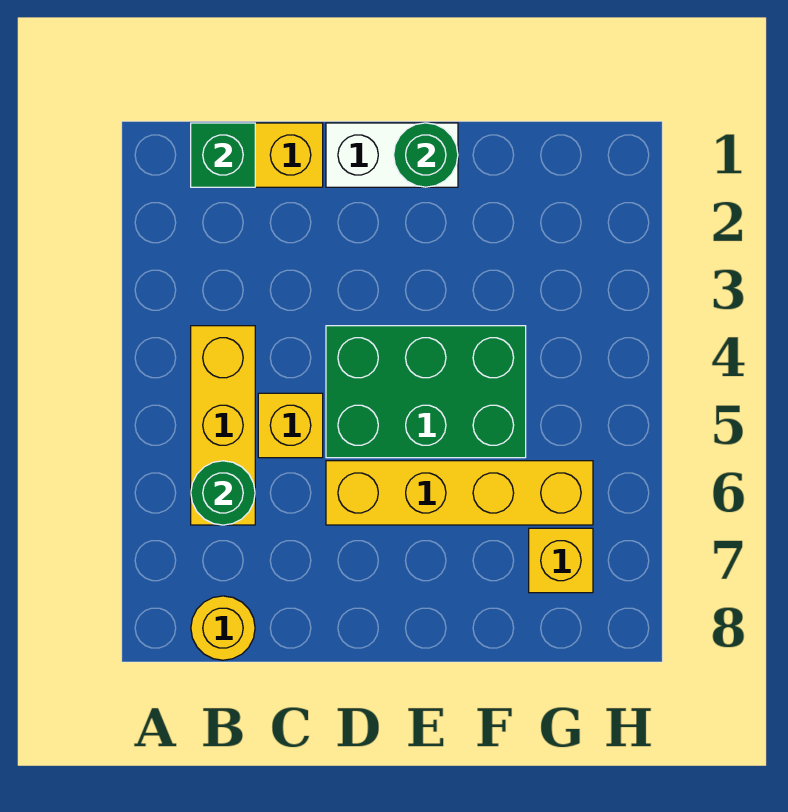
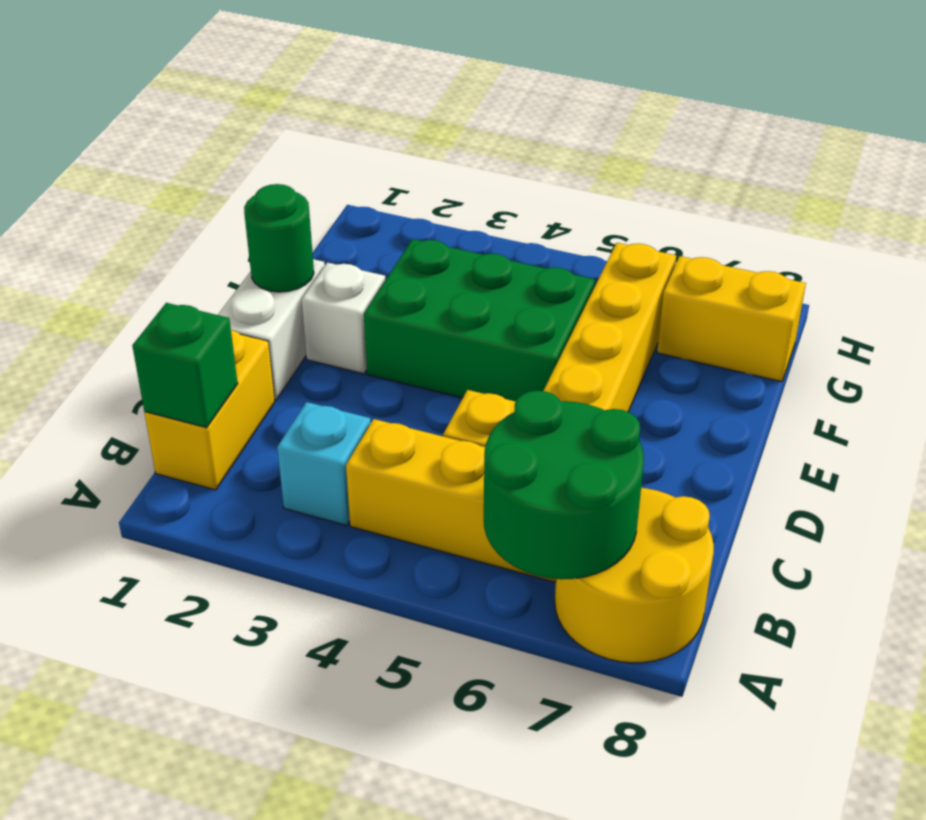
none -> cyan 1x1 brick [277,402,371,526]
green 1x1 round brick [191,461,255,525] -> green 2x2 round brick [484,391,644,579]
yellow 1x1 round brick [191,596,255,660] -> yellow 2x2 round brick [555,488,714,663]
green 2x3 brick [326,326,526,458] -> green 2x3 brick turned to [364,239,595,401]
none -> white 1x1 brick [301,262,385,374]
yellow 1x1 brick [529,528,593,593] -> yellow 1x2 brick [657,256,806,382]

